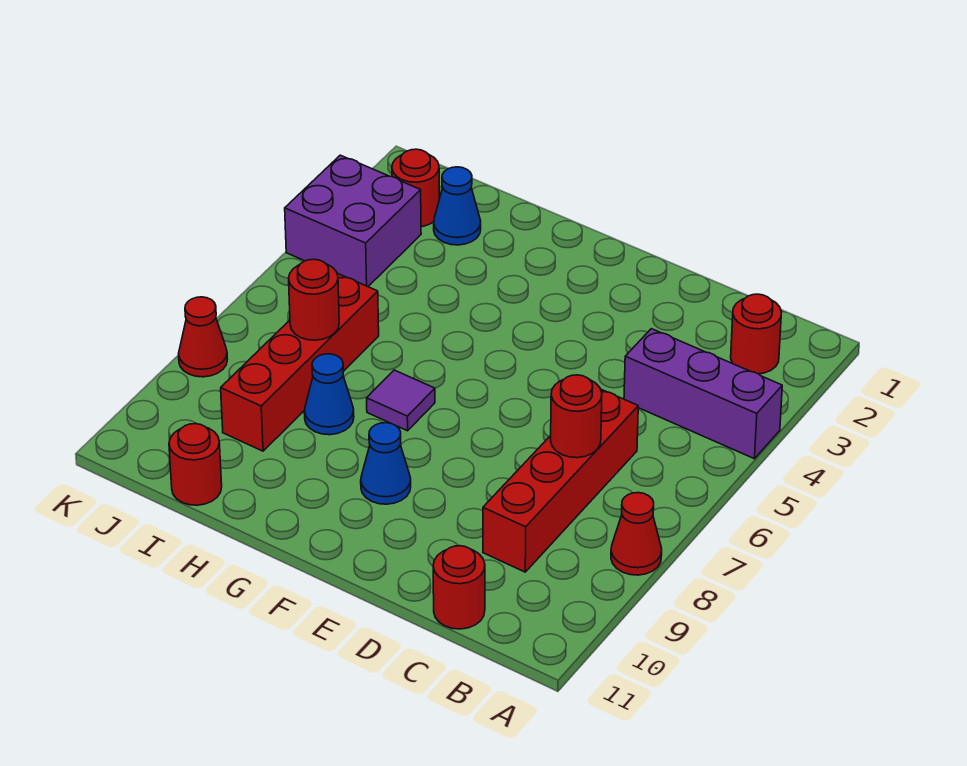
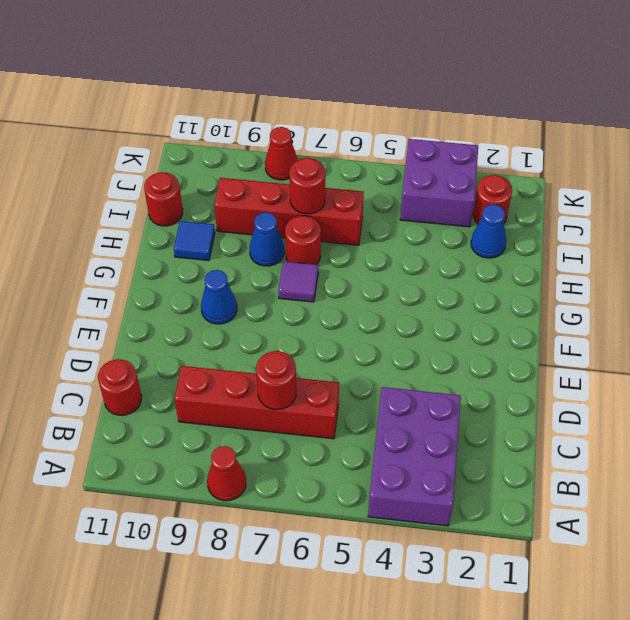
purple 1x3 brick [624,329,782,459] -> purple 2x3 brick [368,387,461,526]
red 1x1 round brick [731,294,781,374] -> red 1x1 round brick moved to [285,216,321,265]
none -> blue 1x1 tile [174,221,215,261]

